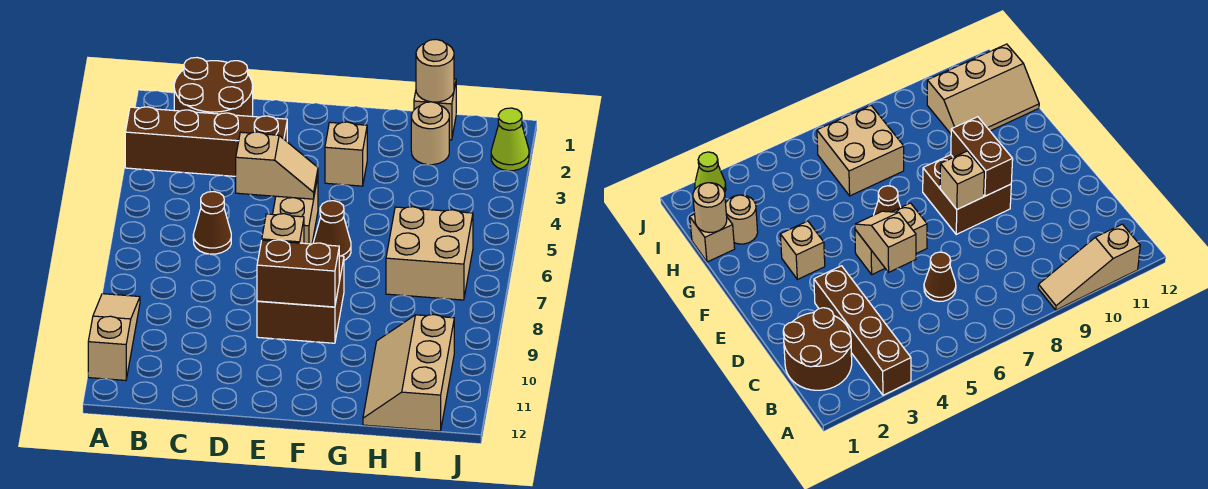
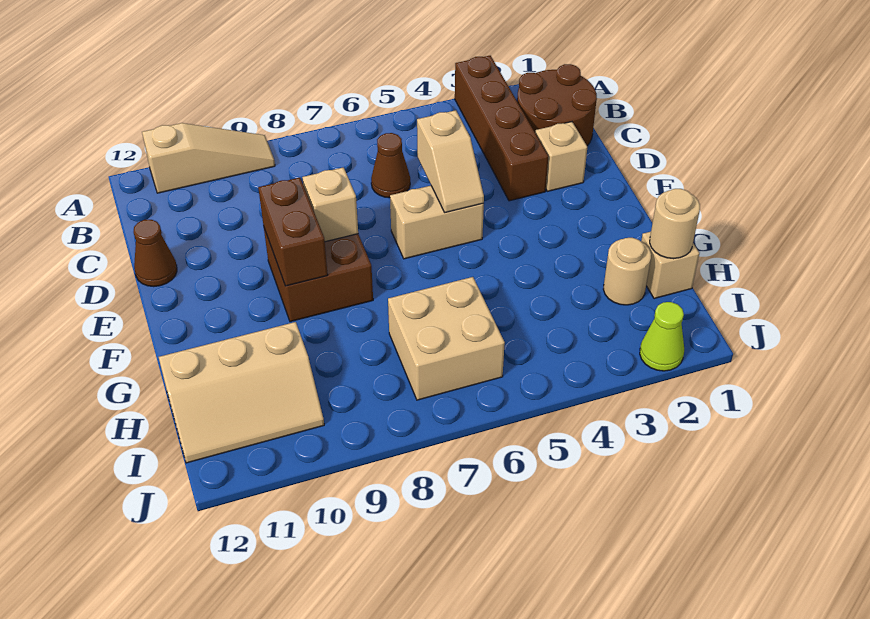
tan 1x1 brick [325,122,367,186] -> tan 1x1 brick moved to [535,122,587,191]
brown 1x1 cone [313,201,351,260] -> brown 1x1 cone moved to [134,220,177,287]
tan 2x3 slope [363,315,454,431] -> tan 2x3 slope turned to [159,322,324,463]

